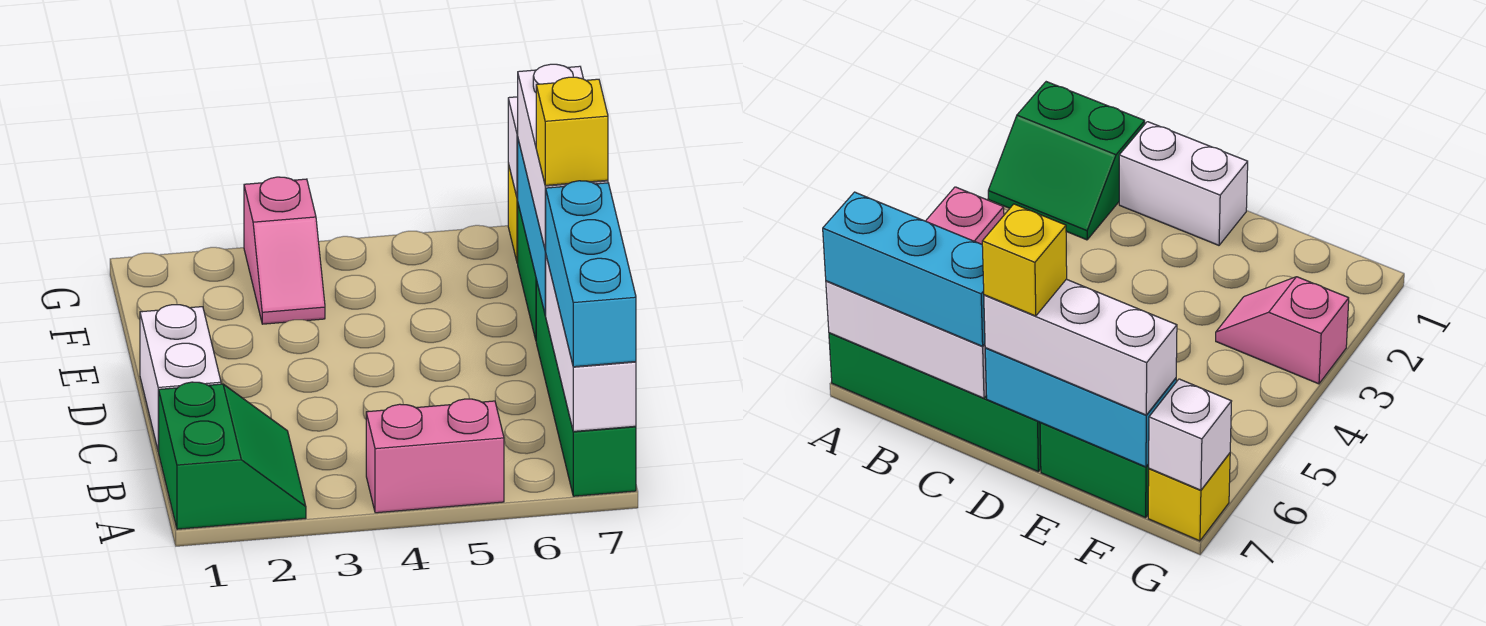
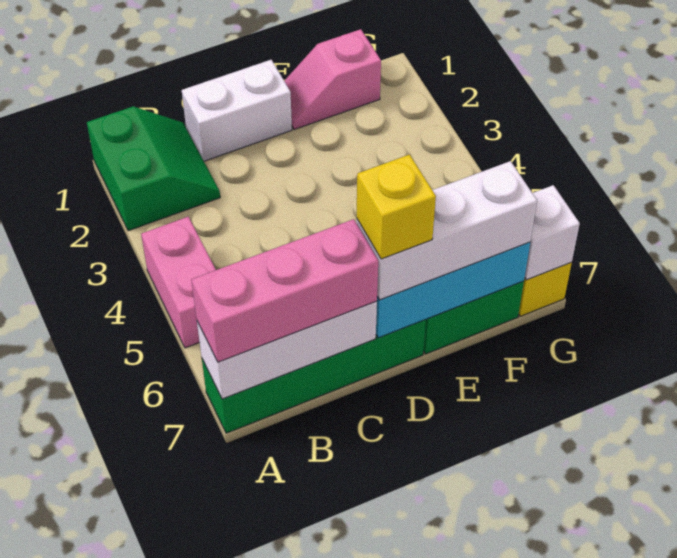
green 2x2 slope [158,382,306,529] -> green 2x2 slope turned to [87,107,220,231]
cyan 1x3 brick [546,181,636,367] -> pink 1x3 brick [191,219,378,362]
pink 1x2 slope [244,177,325,324] -> pink 1x2 slope moved to [285,29,381,130]

